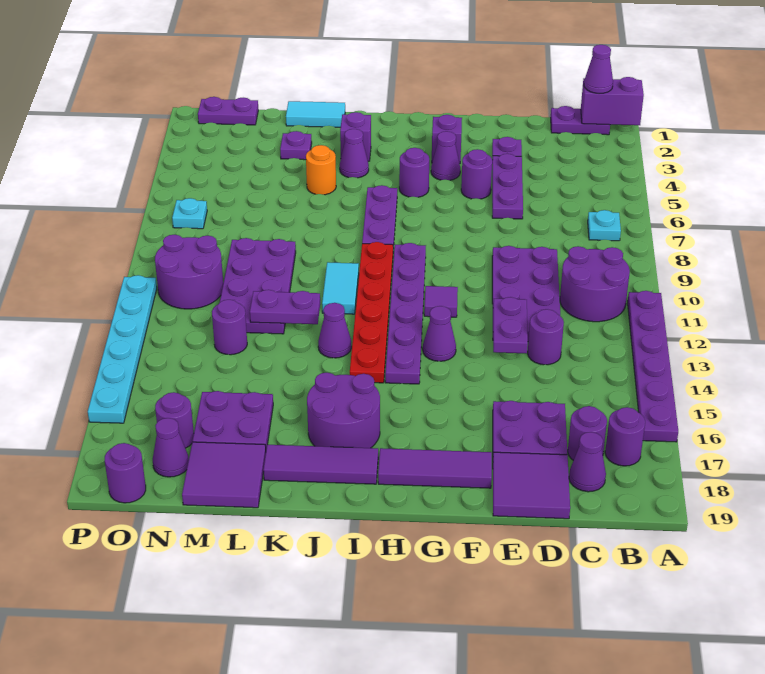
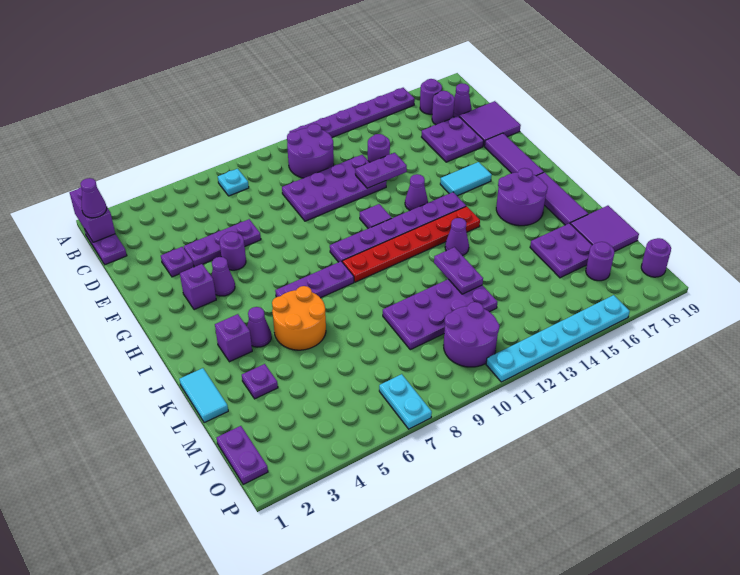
purple 1x1 round brick [399,148,429,197] -> none
cyan 1x2 tile [322,262,359,314] -> cyan 1x2 tile moved to [440,162,492,196]
orange 1x1 round brick [306,145,336,195] -> orange 2x2 round brick [272,286,326,350]
purple 1x1 round brick [212,300,247,355] -> none
purple 1x1 cone [153,418,189,477] -> none
cyan 1x1 plate [172,198,207,229] -> cyan 1x2 plate [379,374,432,429]

